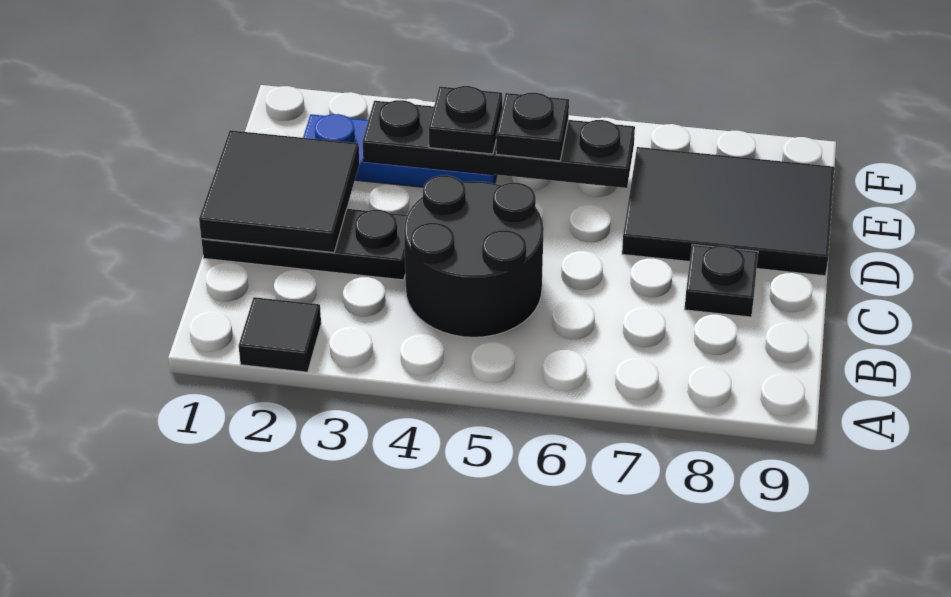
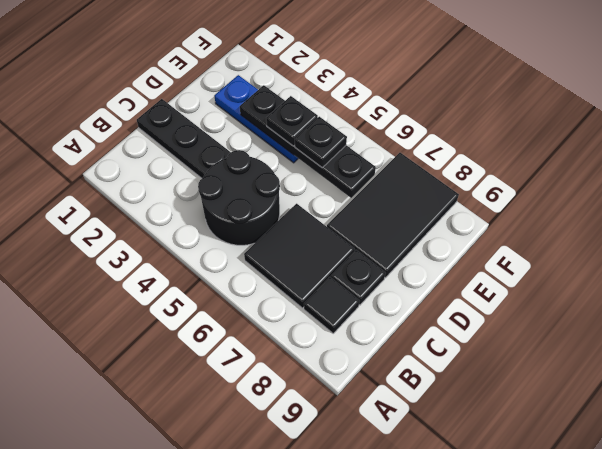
black 1x1 tile [239,297,321,372] -> black 1x1 tile moved to [304,277,360,333]
black 2x2 tile [199,130,360,253] -> black 2x2 tile moved to [244,204,355,308]
black 2x3 tile [622,147,834,276] -> black 2x3 tile turned to [327,153,459,278]

